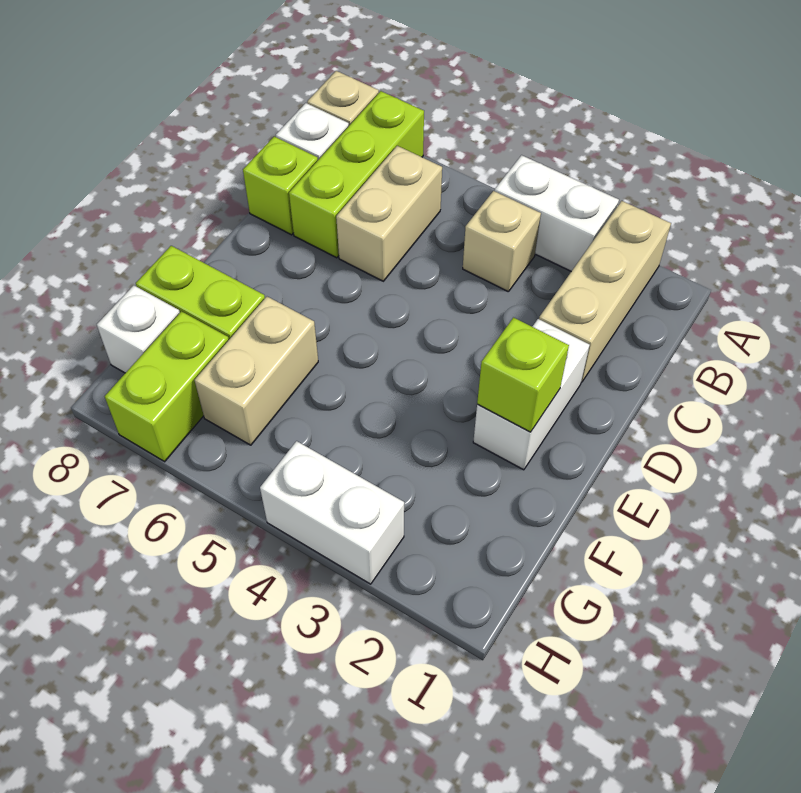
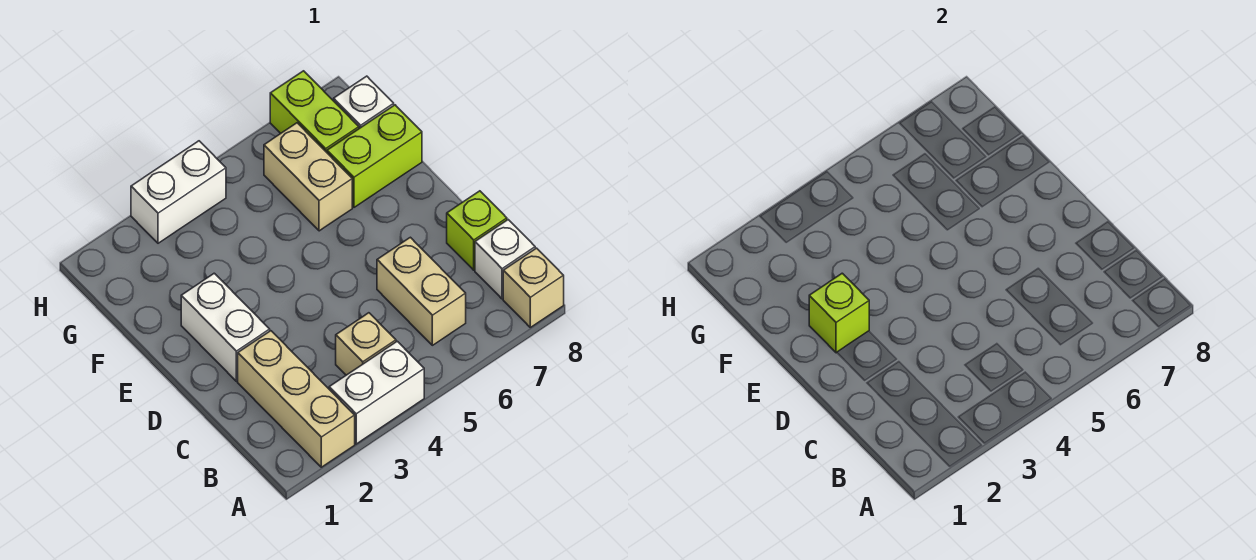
lime 1x3 brick [289,91,424,258] -> none

